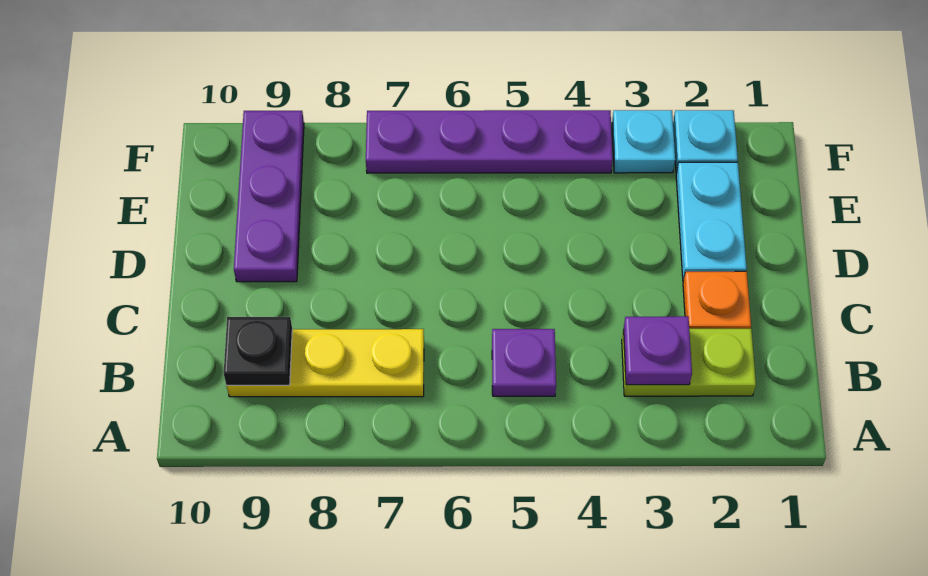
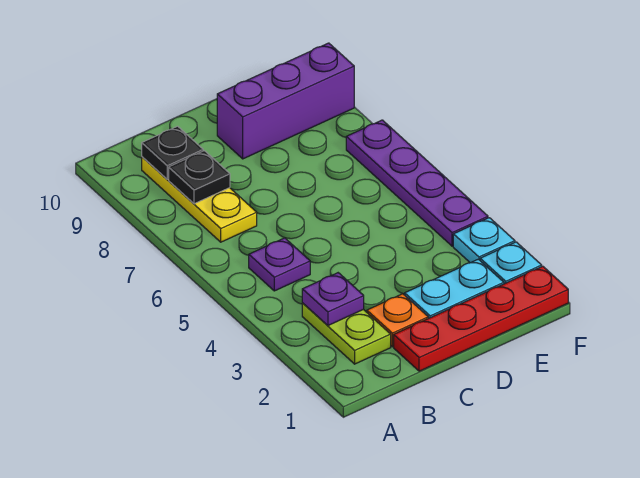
none -> black 1x1 plate [169,151,230,204]
none -> red 1x4 plate [394,266,568,371]
purple 1x3 plate [234,111,304,282] -> purple 1x3 brick [217,43,354,159]

